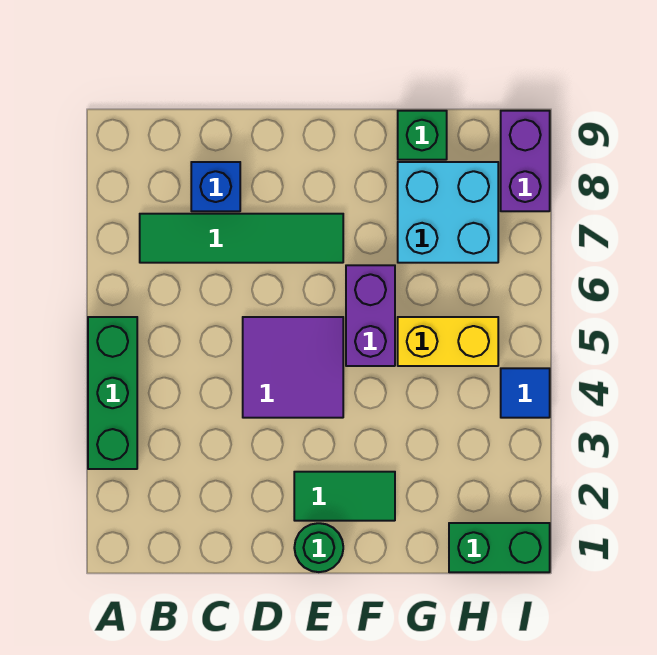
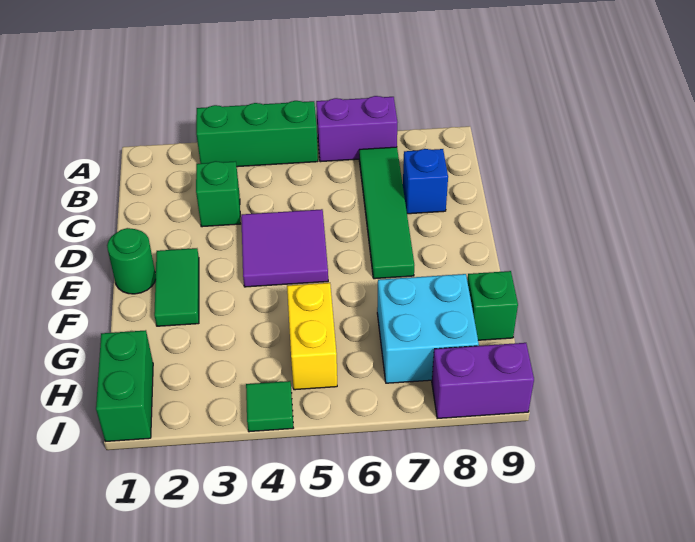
none -> green 1x1 brick [196,161,240,227]
purple 1x2 brick [346,265,395,366] -> purple 1x2 brick moved to [316,96,398,162]
blue 1x1 tile [501,368,550,418] -> green 1x1 tile [246,381,293,432]

